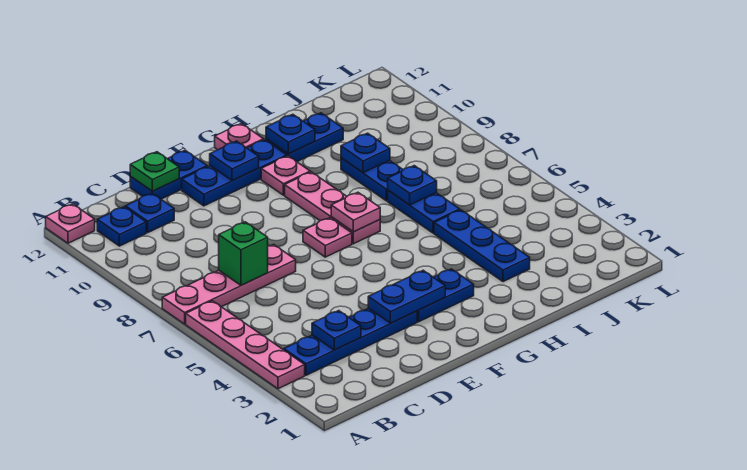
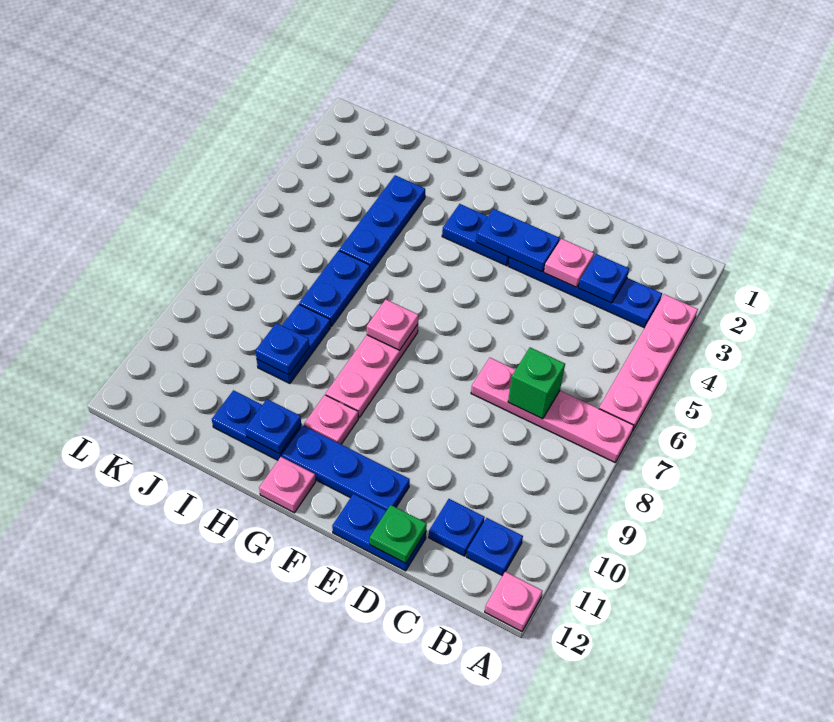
pink 1x1 plate [303,218,352,257] -> pink 1x1 plate moved to [544,239,594,287]
blue 1x1 plate [210,141,259,180] -> none
blue 1x1 plate [388,166,437,205] -> none

